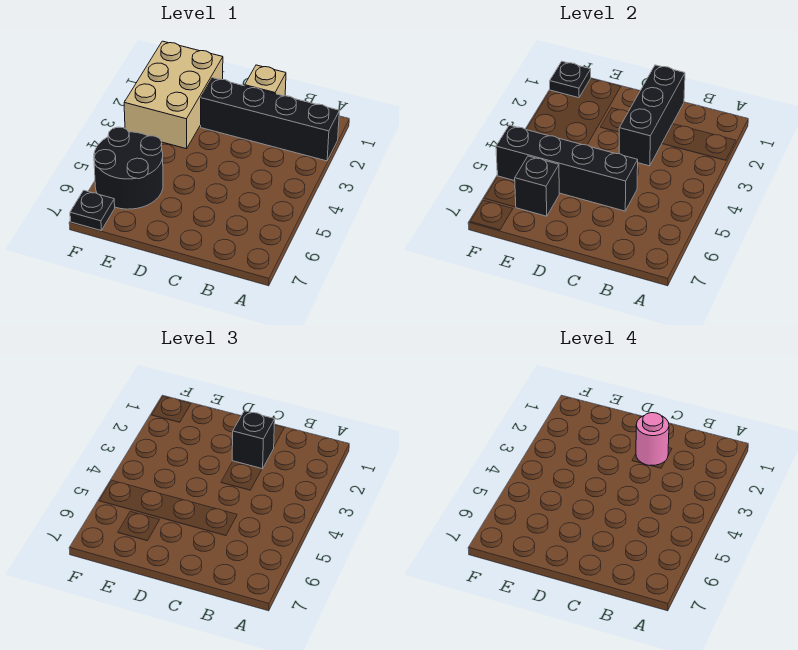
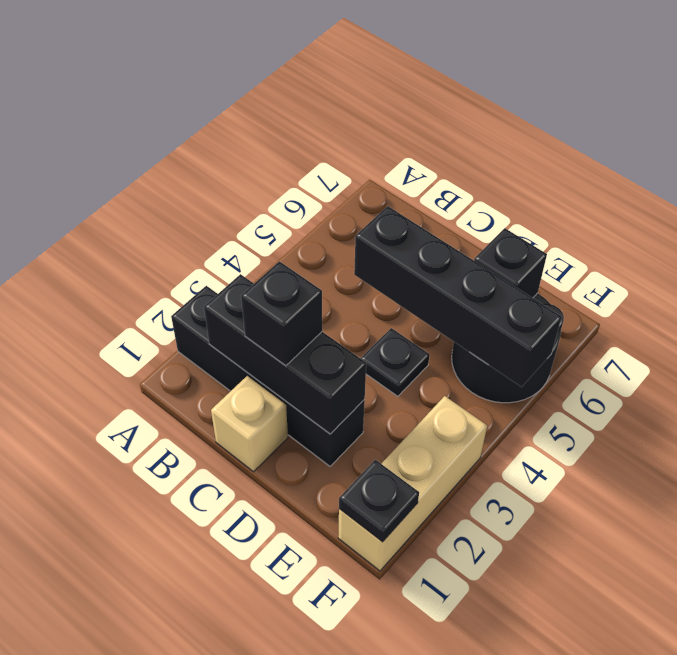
black 1x3 brick [619,65,685,166] -> black 1x3 brick turned to [204,274,366,434]
pink 1x1 round brick [636,413,669,465] -> none
tan 2x3 brick [124,41,223,149] -> tan 1x3 brick [338,396,487,571]
black 1x1 plate [70,190,115,230] -> black 1x1 plate moved to [360,328,430,396]

